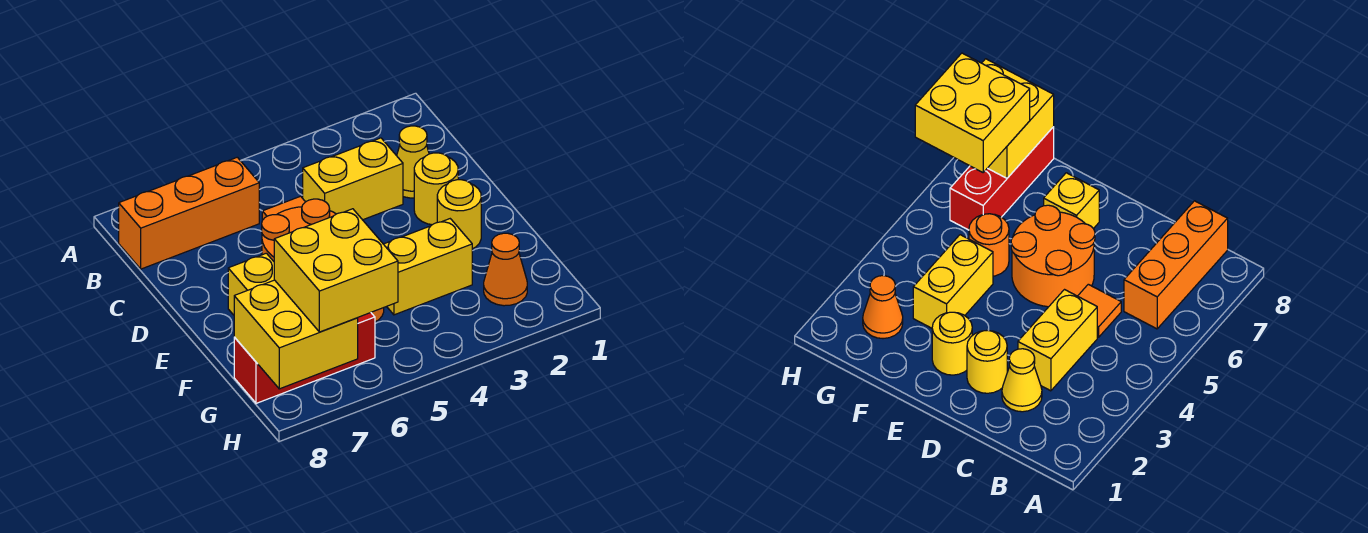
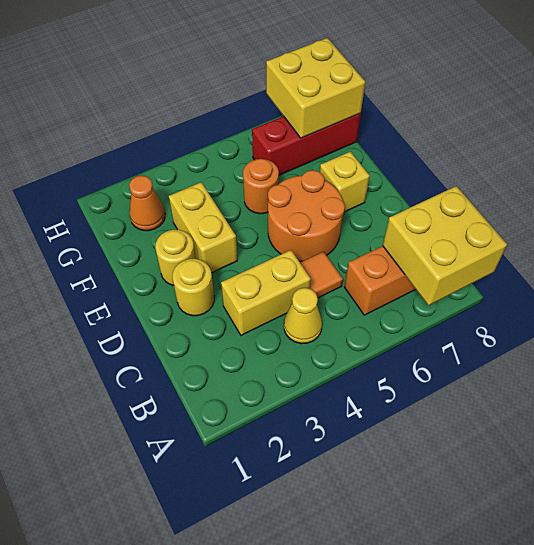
yellow 1x1 cone [397,126,429,198] -> yellow 1x1 cone moved to [284,288,322,344]
yellow 1x2 brick [384,219,472,315] -> yellow 1x2 brick turned to [169,182,237,273]
yellow 2x2 brick [274,209,398,332] -> yellow 2x2 brick moved to [383,186,507,305]

